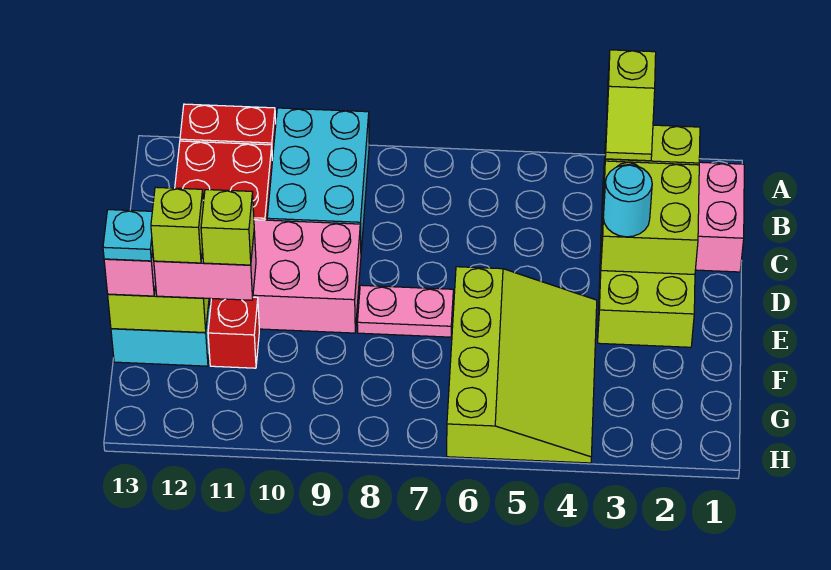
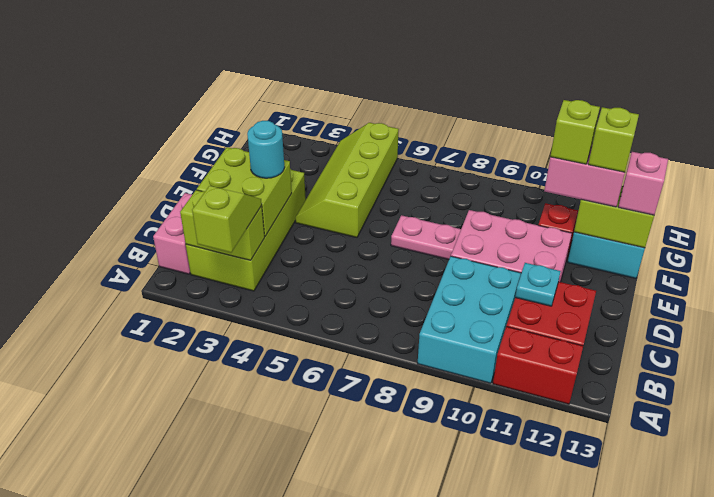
lime 3x4 slope [447,267,597,463] -> lime 2x4 slope [295,123,399,237]
cyan 1x1 plate [103,210,153,261] -> cyan 1x1 plate moved to [515,263,561,306]

